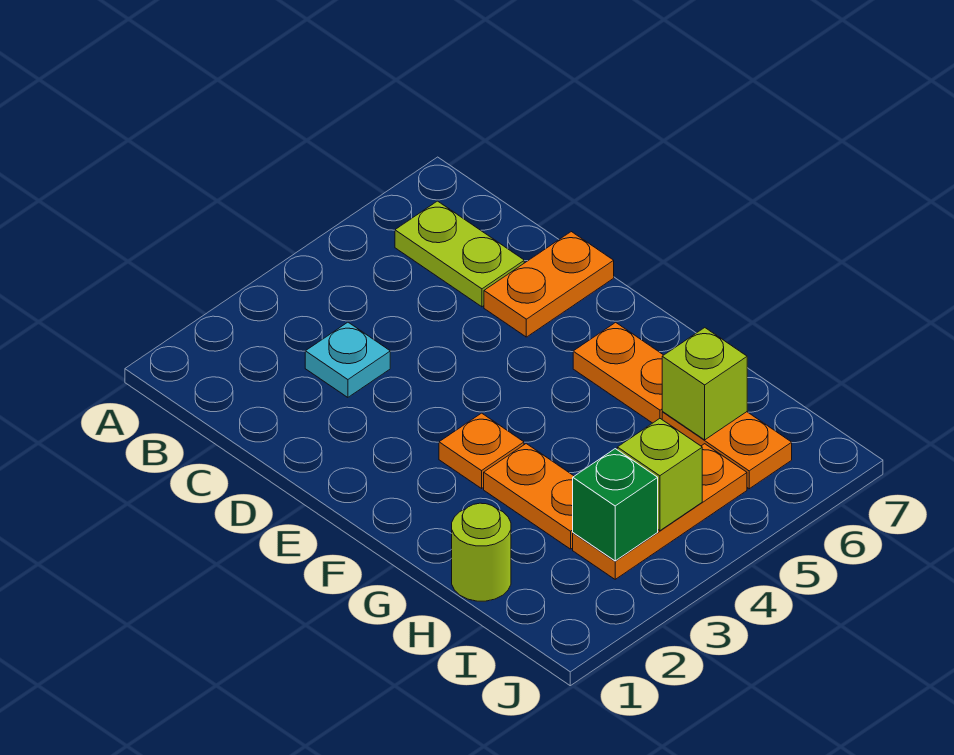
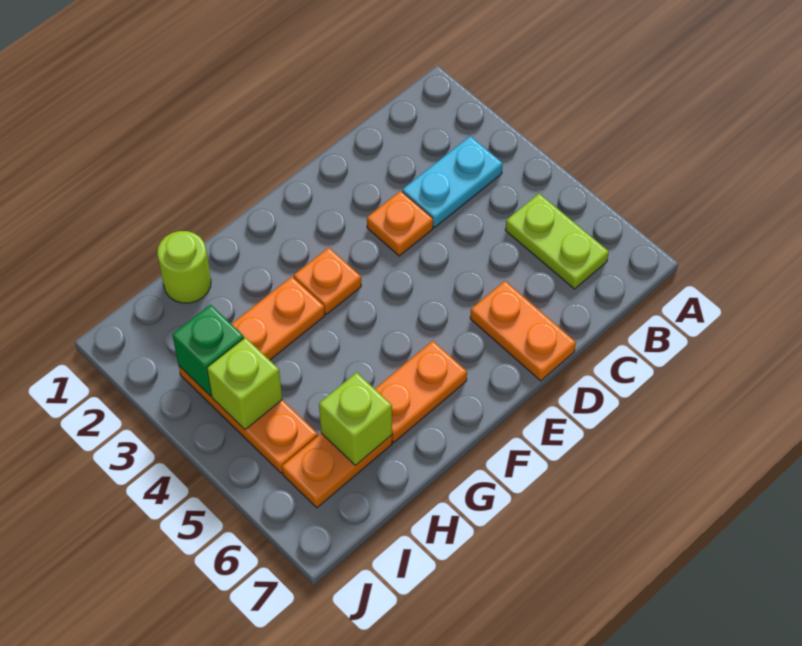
lime 1x2 plate [395,201,524,307] -> lime 1x2 plate turned to [505,194,609,289]
cyan 1x1 plate [305,322,390,397] -> cyan 1x2 plate [402,136,503,227]
none -> orange 1x1 plate [367,191,433,256]

